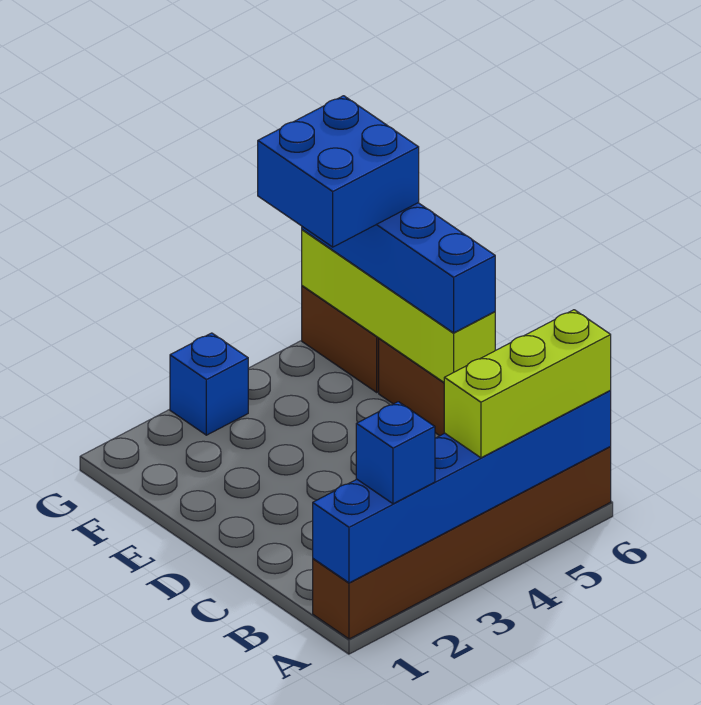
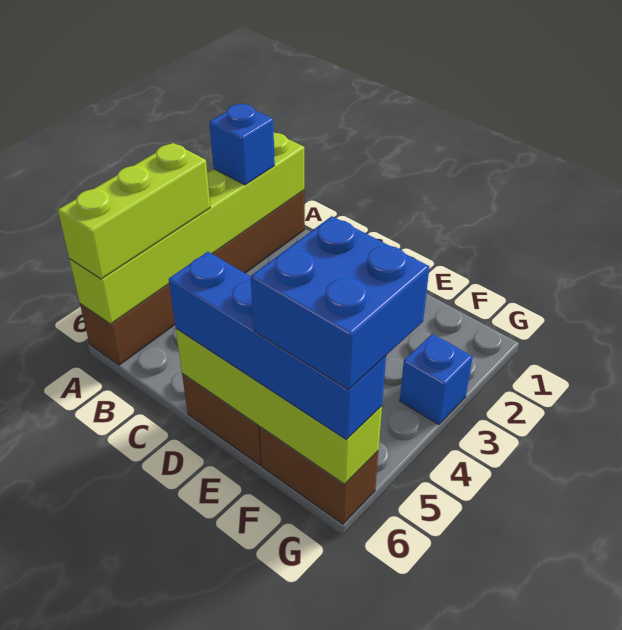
blue 1x6 brick [313,391,611,583] -> lime 1x6 brick [69,133,304,324]

